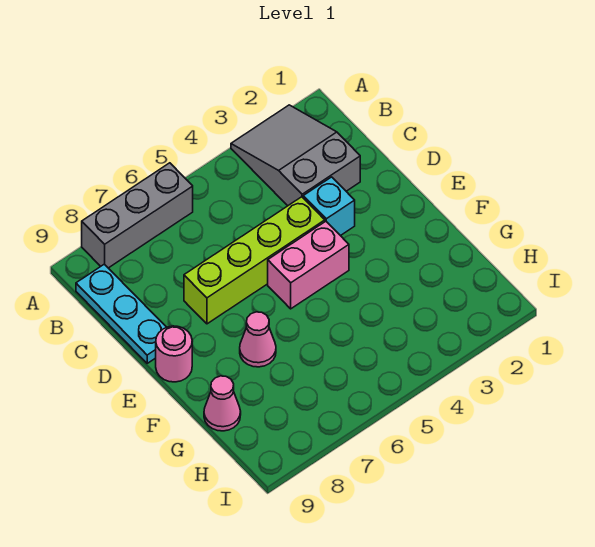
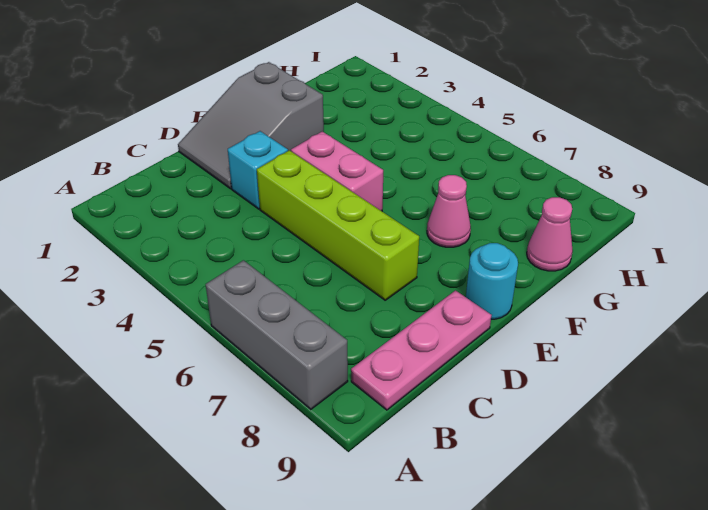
grey 2x3 slope [231,105,360,206] -> grey 2x3 slope moved to [178,62,324,189]
cyan 1x3 plate [76,264,167,363] -> pink 1x3 plate [351,291,492,410]
pink 1x1 round brick [156,326,192,382] -> cyan 1x1 round brick [466,243,518,319]

